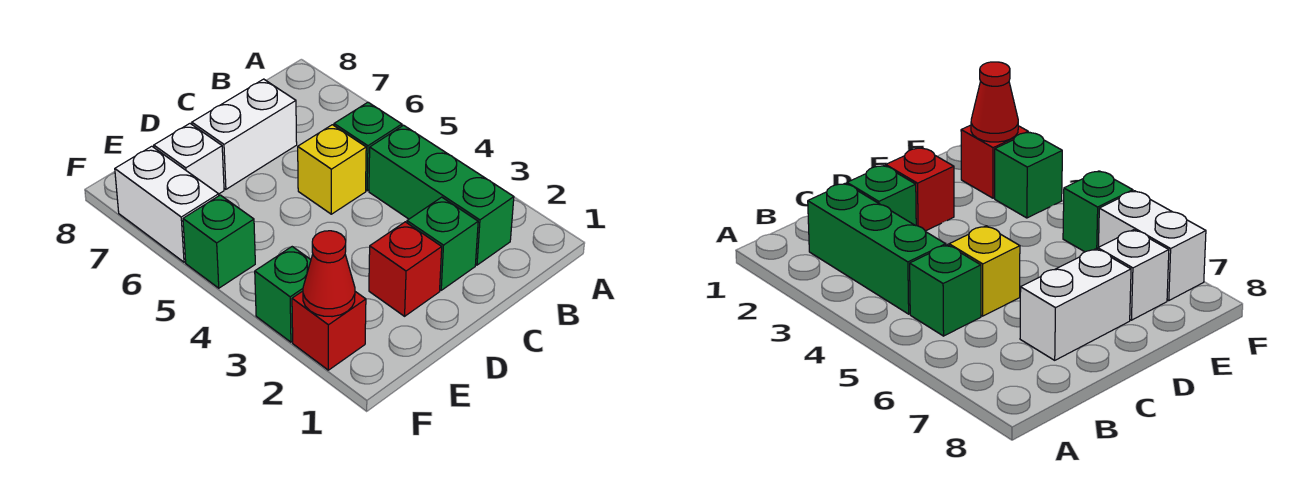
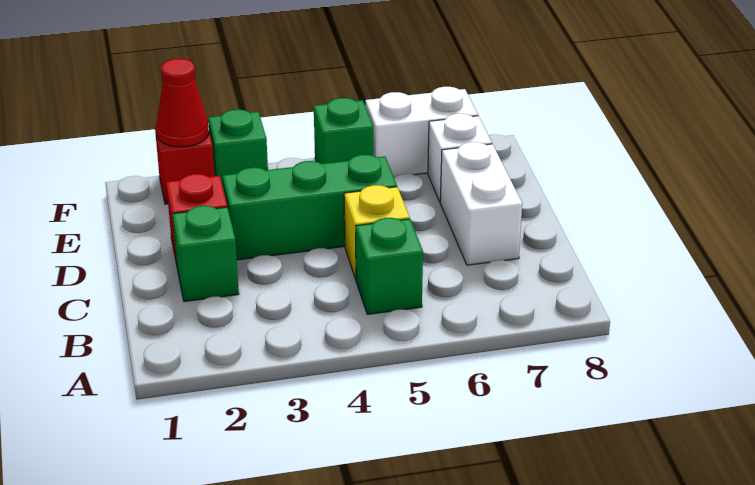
green 1x3 brick [369,125,514,265] -> green 1x3 brick moved to [223,155,397,260]

